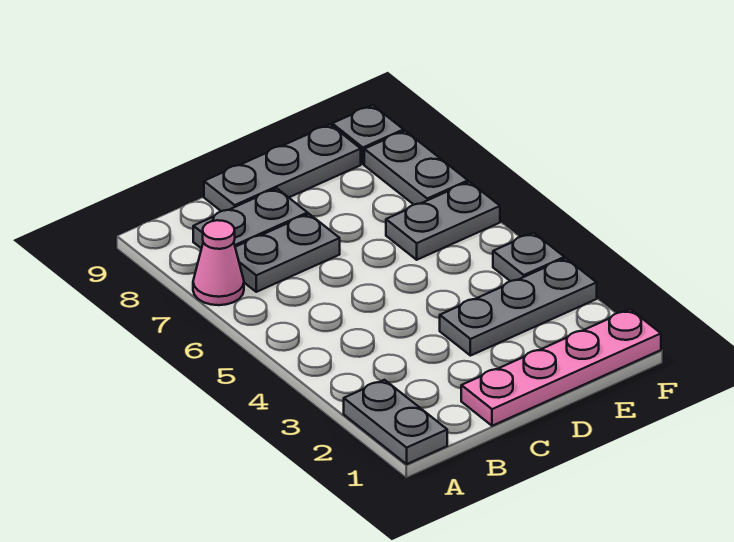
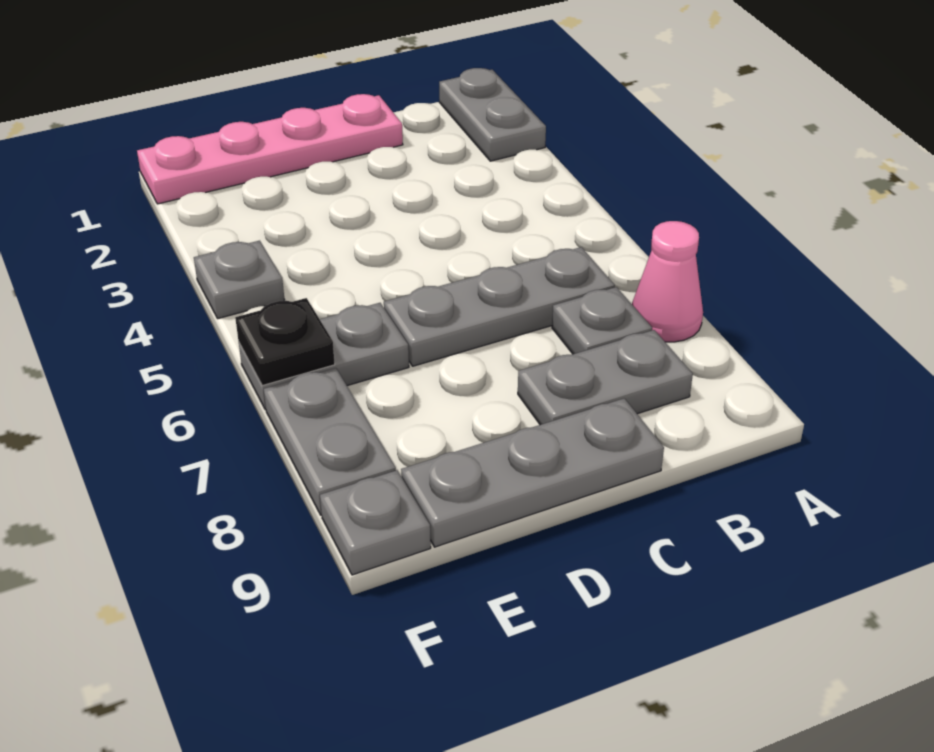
grey 1x2 plate [235,214,340,292] -> grey 1x1 plate [552,287,652,354]
grey 1x3 plate [440,258,597,356] -> grey 1x3 plate moved to [384,247,615,366]
none -> black 1x1 plate [235,298,335,386]

